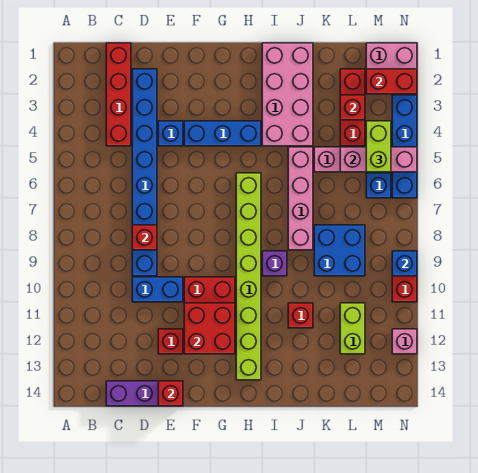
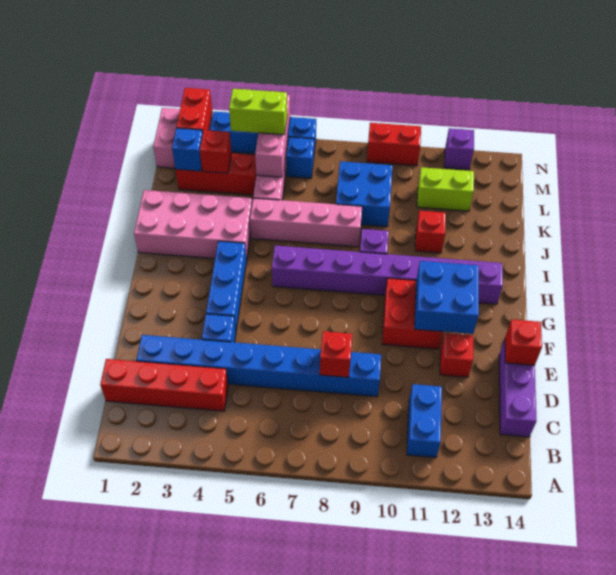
blue 1x2 brick [132,277,183,302] -> blue 1x2 brick moved to [407,384,442,458]
red 2x2 brick [184,303,235,354] -> blue 2x2 brick [415,261,479,334]
lime 1x8 brick [236,173,261,380] -> purple 1x8 brick [272,246,503,304]
blue 1x1 brick [392,251,417,276] -> blue 1x1 brick moved to [172,128,203,171]
pink 1x1 brick [392,329,417,354] -> purple 1x1 brick [445,128,474,169]

